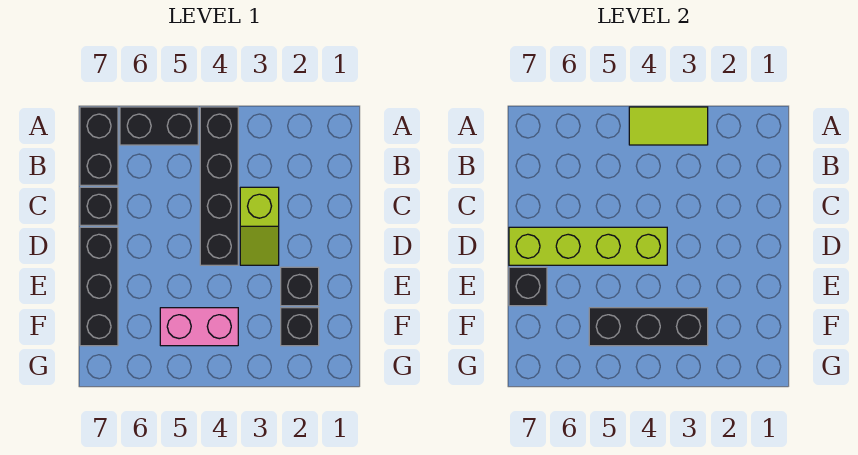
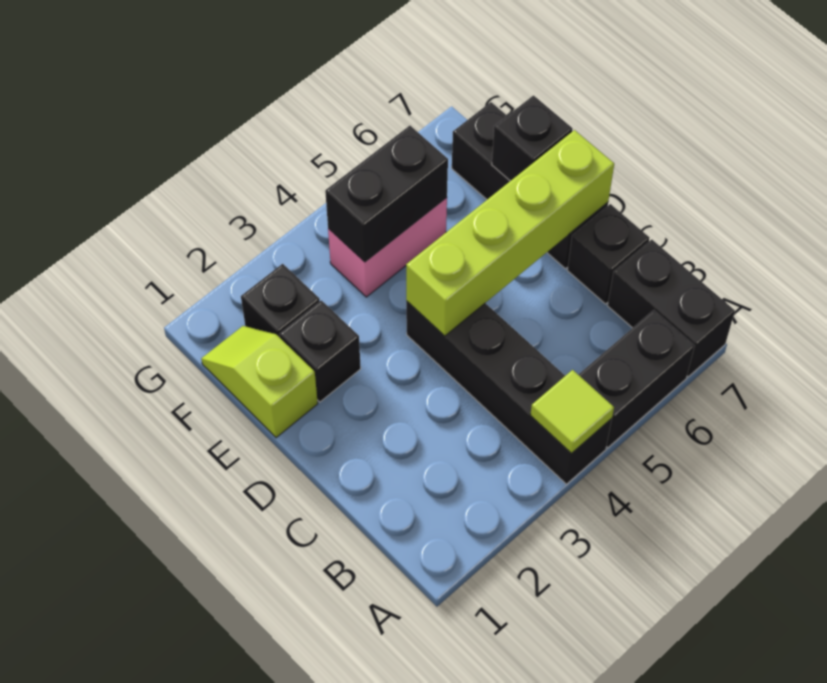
lime 1x2 tile [629,107,708,145] -> lime 1x1 tile [530,370,614,453]
lime 1x2 slope [240,187,279,265] -> lime 1x2 slope moved to [201,326,318,438]
black 1x3 brick [589,308,708,346] -> black 1x2 brick [325,126,448,262]

